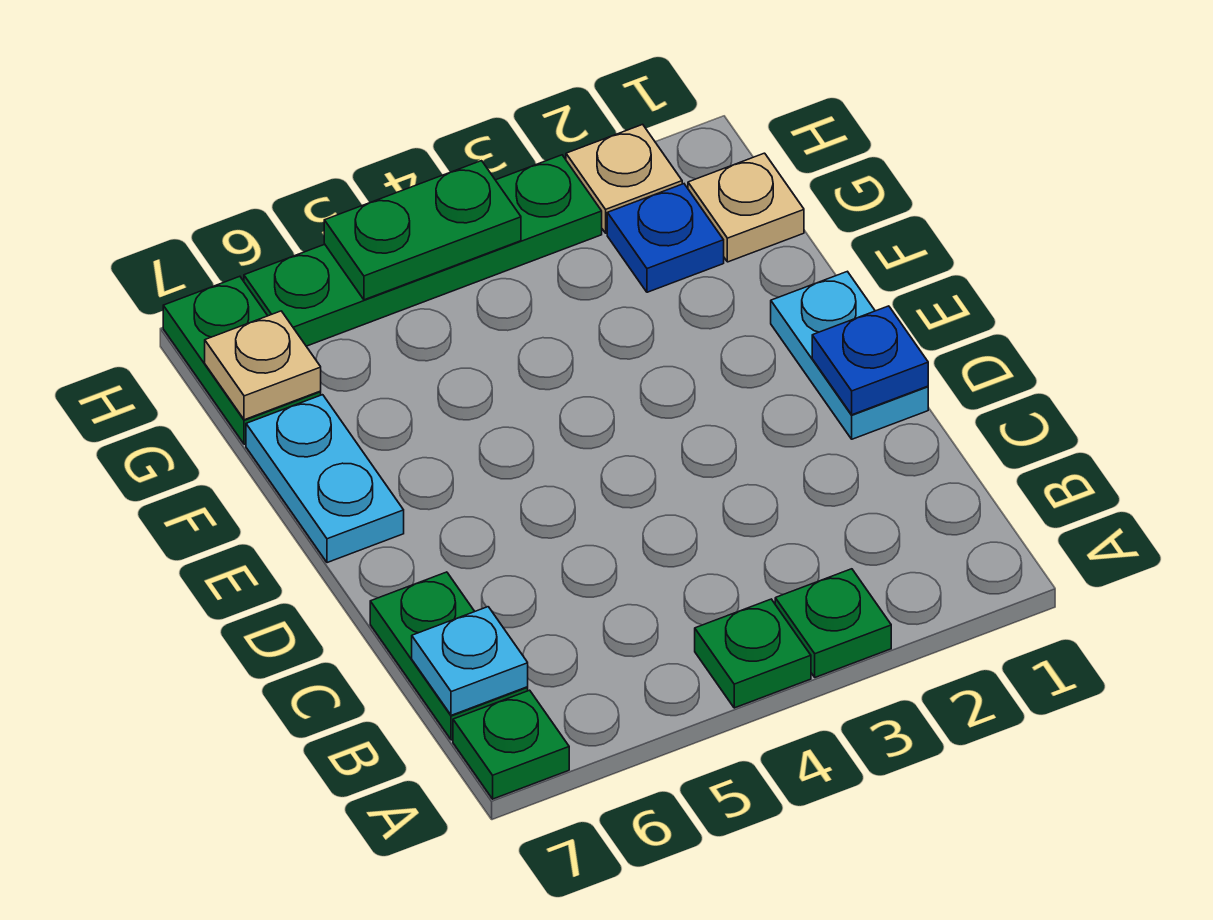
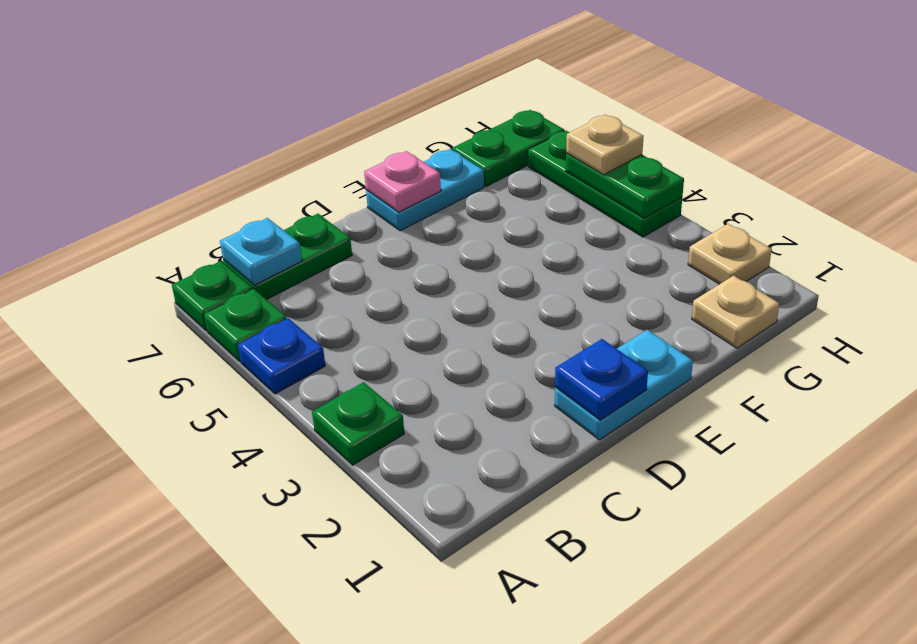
green 1x1 plate [695,599,811,708] -> green 1x1 plate moved to [204,289,287,361]
none -> pink 1x1 plate [364,151,441,212]
blue 1x1 plate [607,184,724,292] -> blue 1x1 plate moved to [238,318,325,394]
tan 1x1 plate [205,311,321,420] -> tan 1x1 plate moved to [566,115,644,175]
green 1x4 plate [244,155,602,346] -> green 1x3 plate [528,131,682,237]

